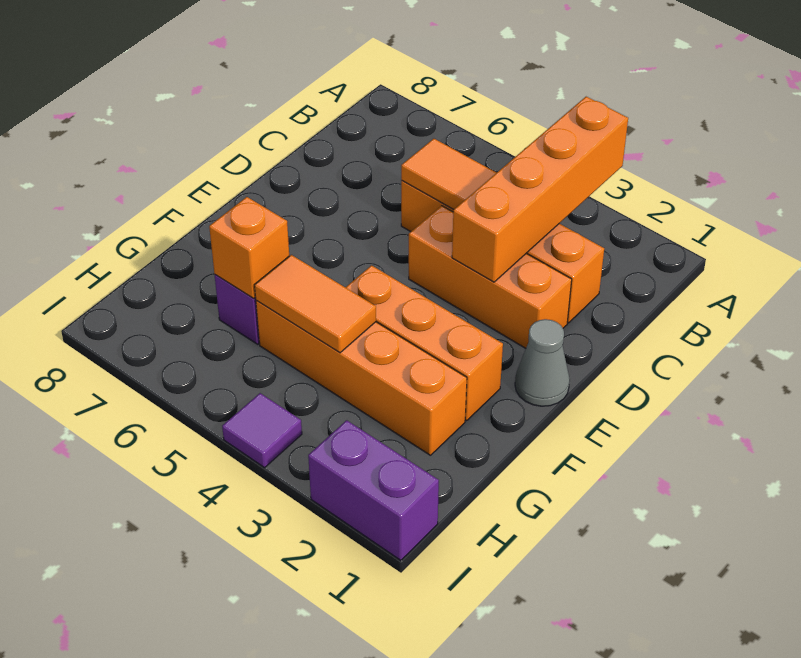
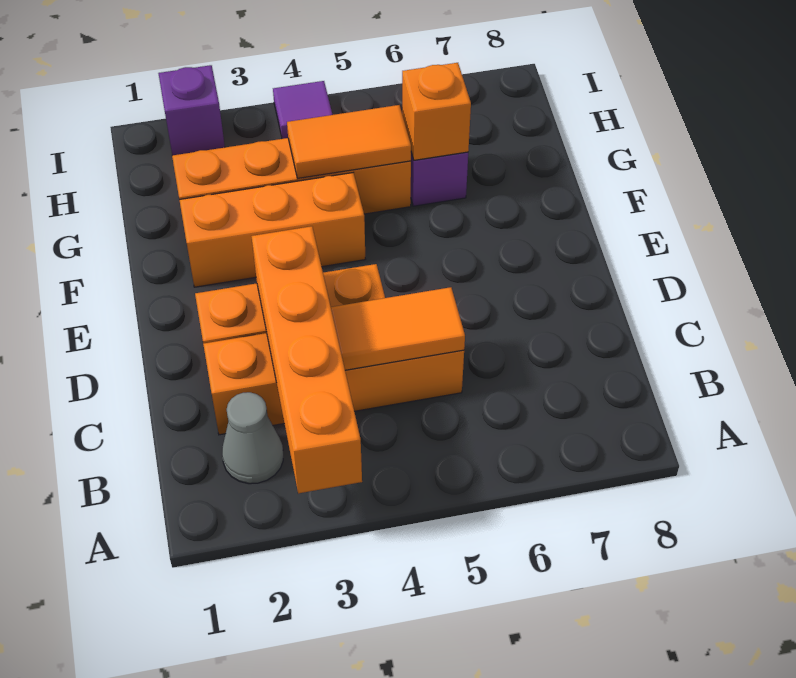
grey 1x1 cone [515,319,570,406] -> grey 1x1 cone moved to [222,392,283,484]
purple 1x2 brick [308,420,439,560] -> purple 1x1 brick [158,65,225,155]

